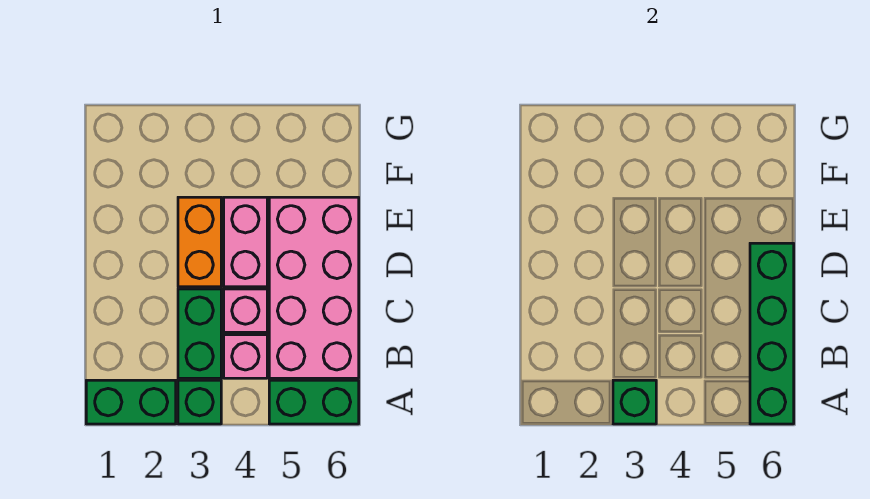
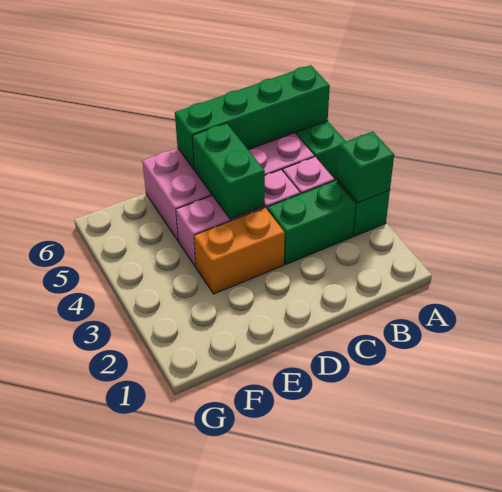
green 1x2 brick [86,380,176,424] -> green 1x2 brick moved to [192,123,265,219]

